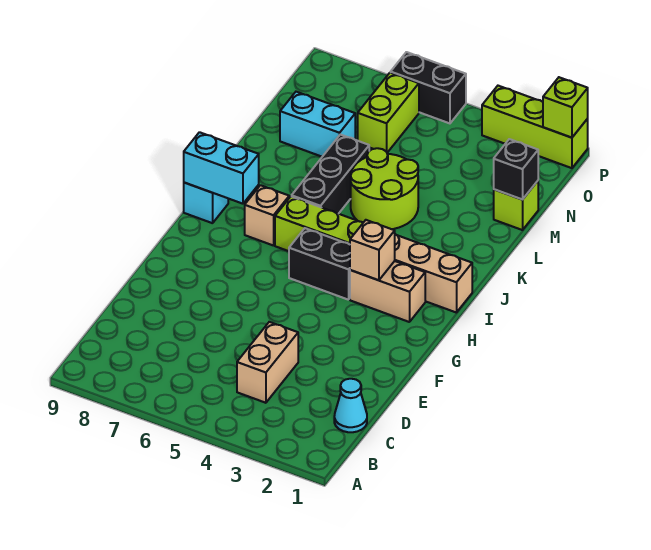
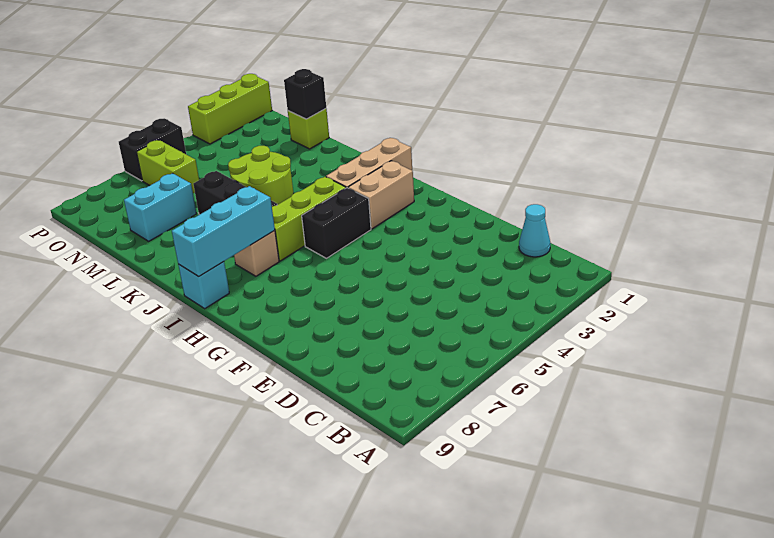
tan 1x2 brick [237,322,298,403] -> none
tan 1x1 brick [350,220,395,280] -> none
cyan 1x2 brick [184,132,259,204] -> cyan 1x3 brick [172,186,275,276]
lime 1x1 brick [543,77,588,138] -> none

